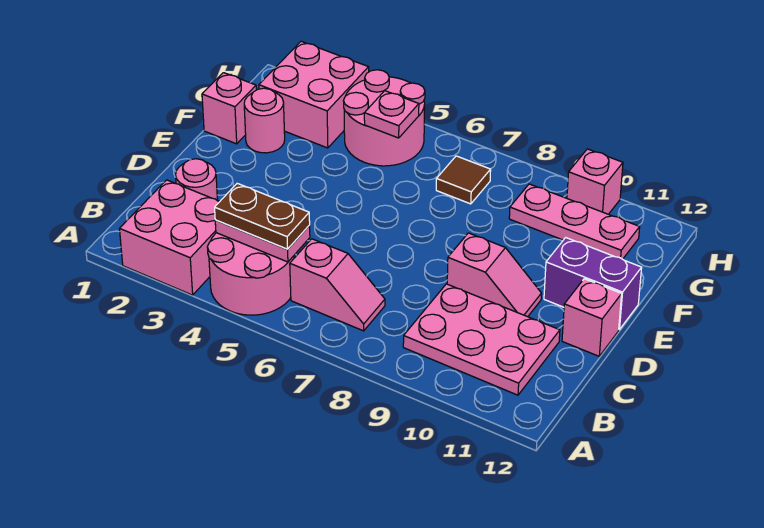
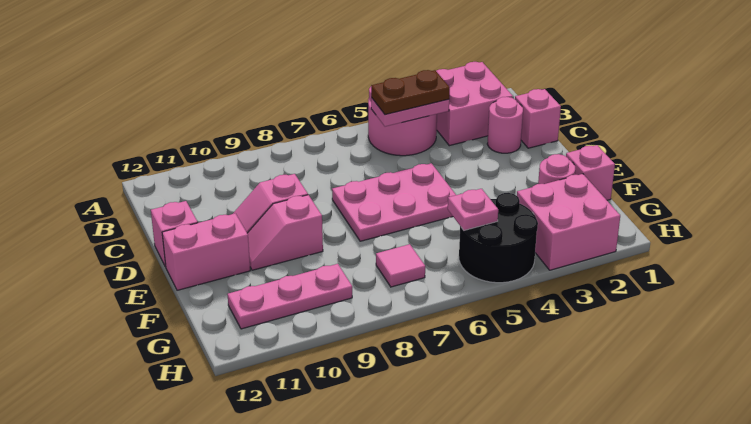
pink 1x2 slope [290,239,385,331] -> pink 1x2 slope moved to [247,195,323,270]
pink 2x3 plate [403,284,560,395] -> pink 2x3 plate moved to [332,163,456,241]
purple 1x2 brick [544,238,642,330] -> pink 1x2 brick [162,213,250,290]
pink 2x2 round brick [344,70,425,166] -> black 2x2 round brick [459,193,538,283]
brown 1x1 tile [436,156,491,204] -> pink 1x1 tile [376,244,425,287]
pink 1x1 brick [567,149,623,214] -> pink 1x1 brick moved to [515,89,561,148]

